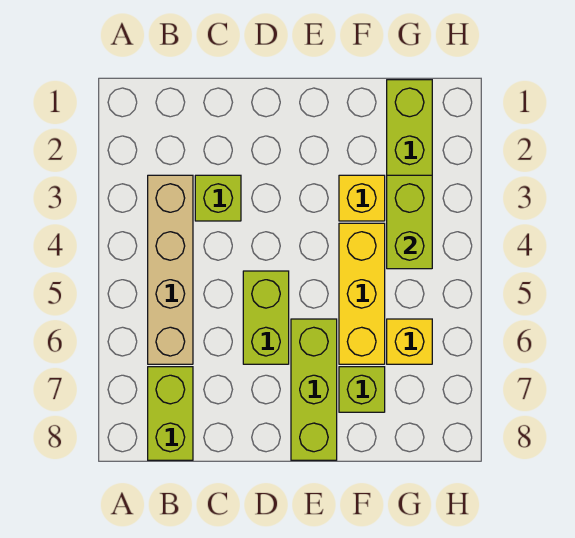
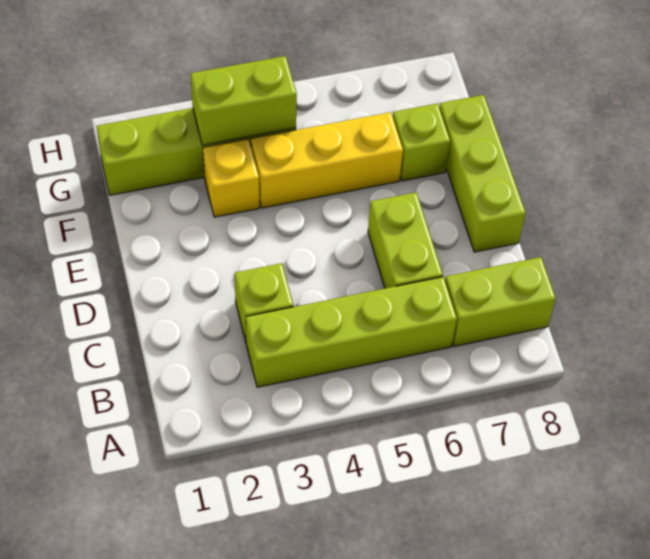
tan 1x4 brick [148,175,193,364] -> lime 1x4 brick [246,277,457,387]
lime 1x2 brick [243,271,289,364] -> lime 1x2 brick turned to [368,192,443,288]
lime 1x3 brick [291,319,337,460] -> lime 1x3 brick turned to [439,95,526,252]
yellow 1x1 brick [387,319,432,364] -> none

